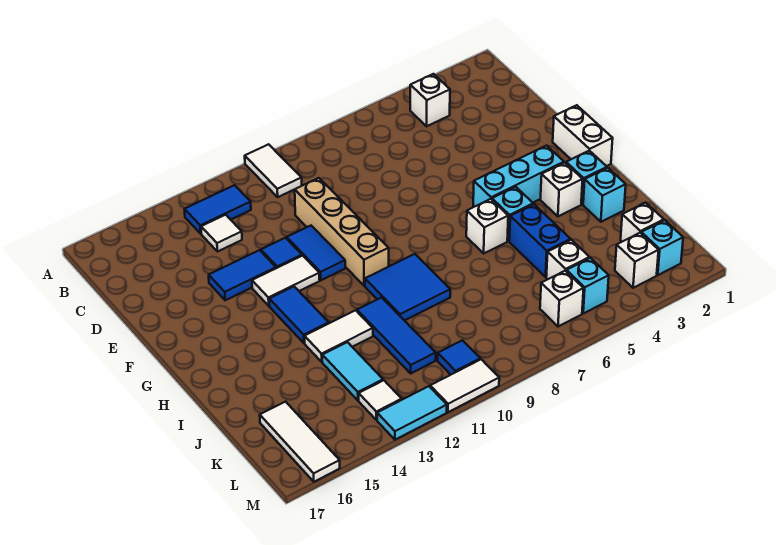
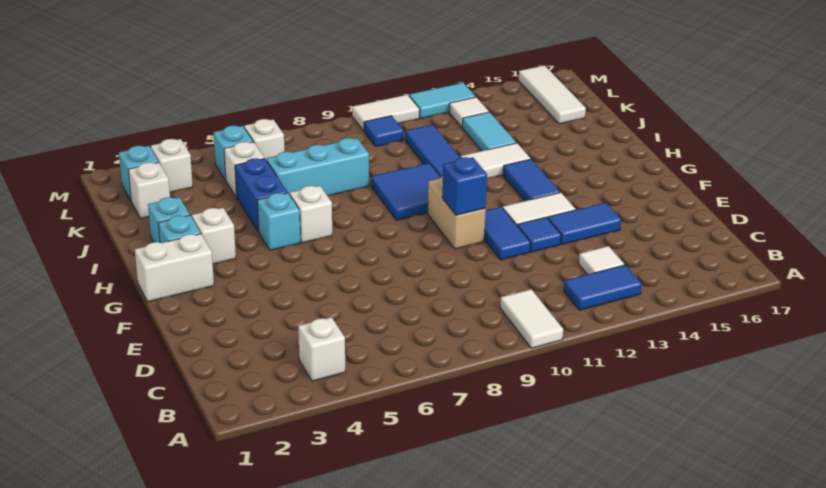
tan 1x4 brick [295,178,389,286] -> tan 1x2 brick [428,176,486,249]
white 1x2 brick [553,105,613,166] -> white 1x2 brick turned to [135,234,214,302]
none -> blue 1x1 brick [442,157,487,215]
cyan 1x3 brick [473,146,564,207] -> cyan 1x3 brick moved to [266,138,369,195]

